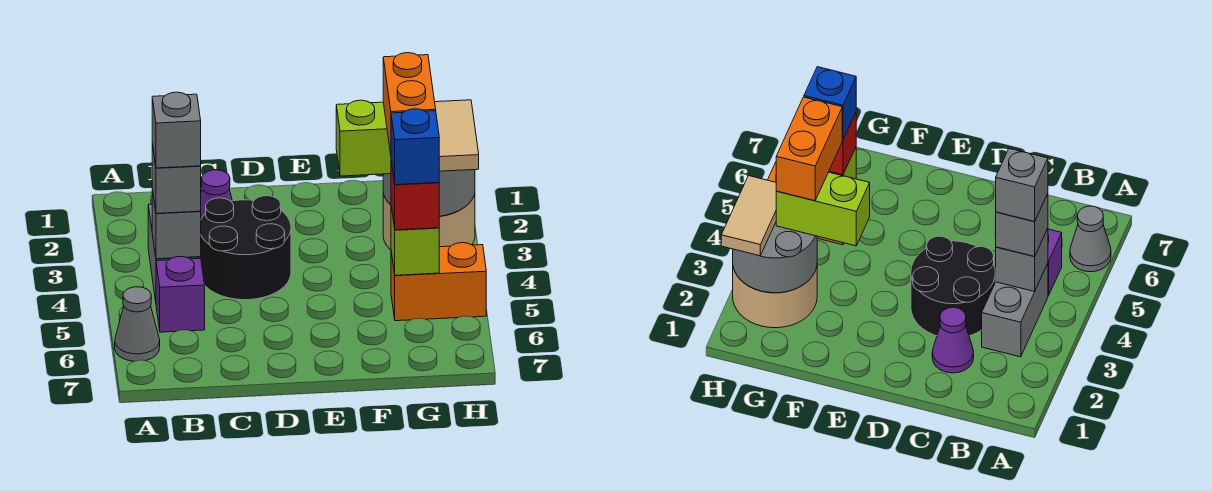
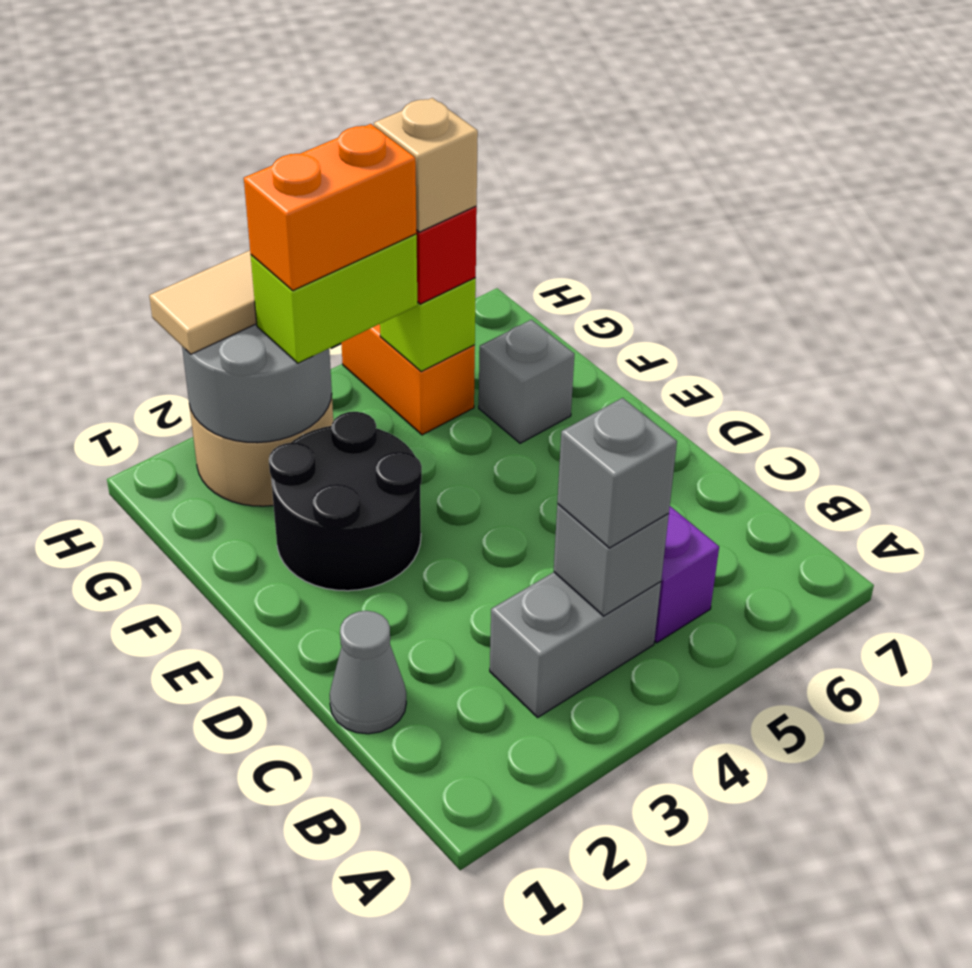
grey 1x1 cone [115,287,160,361] -> grey 1x1 cone moved to [330,611,406,734]
grey 1x1 brick [152,92,201,168] -> grey 1x1 brick moved to [479,320,574,443]
purple 1x1 cone [200,170,232,219] -> none
black 2x2 round brick [201,196,291,300] -> black 2x2 round brick moved to [269,412,422,591]
lime 1x2 brick [336,100,391,176] -> lime 1x2 brick turned to [251,234,417,363]
blue 1x1 brick [391,109,439,185] -> tan 1x1 brick [374,98,478,232]

